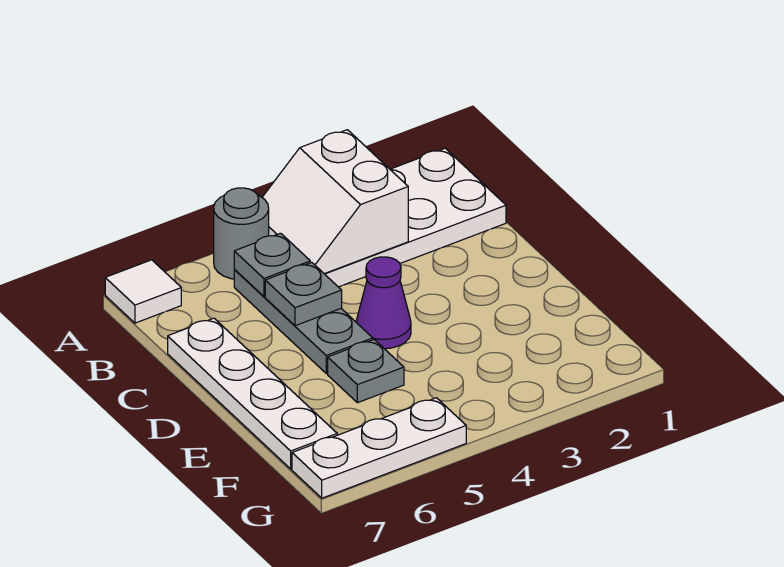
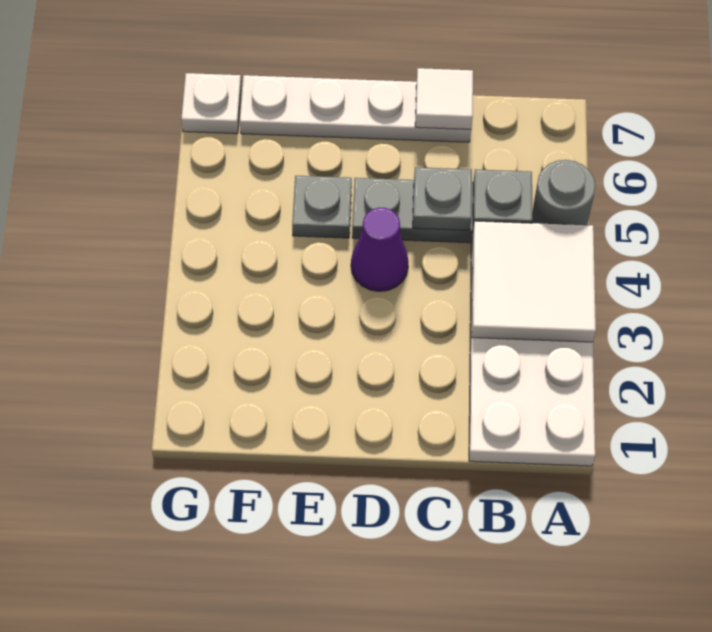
white 2x2 slope [262,130,408,274] -> white 2x2 tile [472,221,596,342]
white 1x1 tile [105,260,181,323] -> white 1x1 tile moved to [415,68,473,129]
white 1x3 plate [292,398,466,498] -> white 1x1 plate [181,73,241,134]

